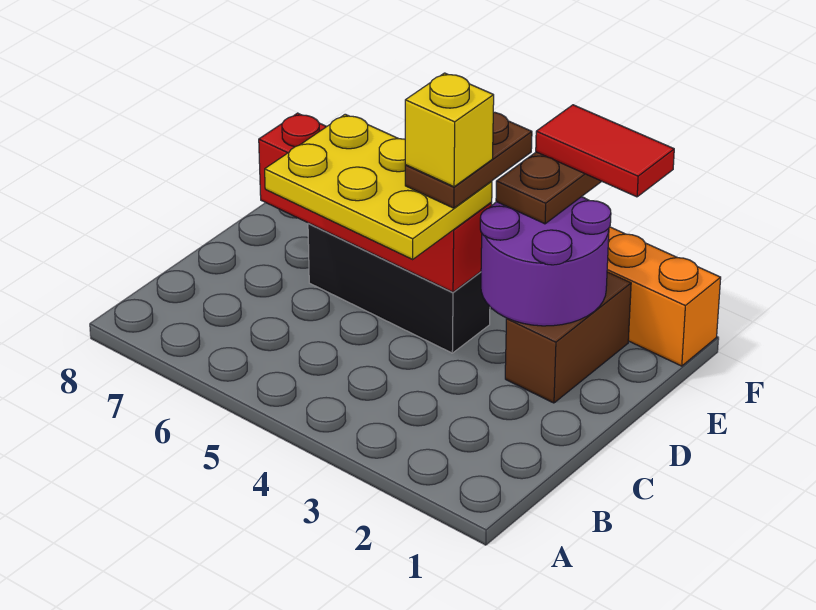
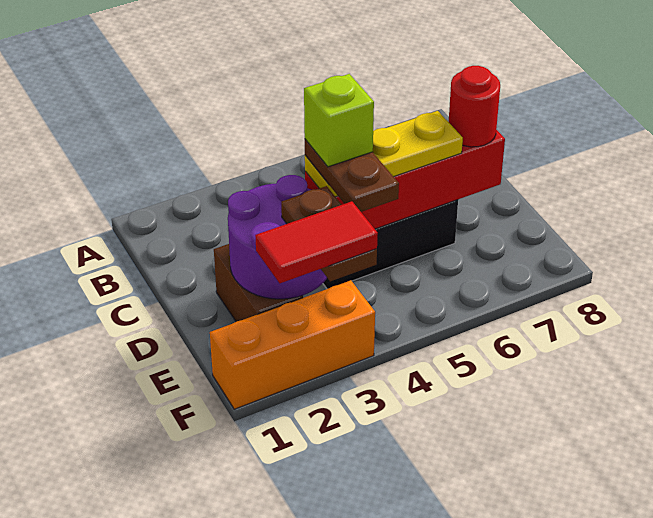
yellow 2x3 plate [265,114,492,259] -> yellow 1x3 plate [305,111,463,197]
yellow 1x1 brick [405,73,494,187] -> lime 1x1 brick [304,74,374,167]
none -> red 1x1 round brick [449,66,500,147]

